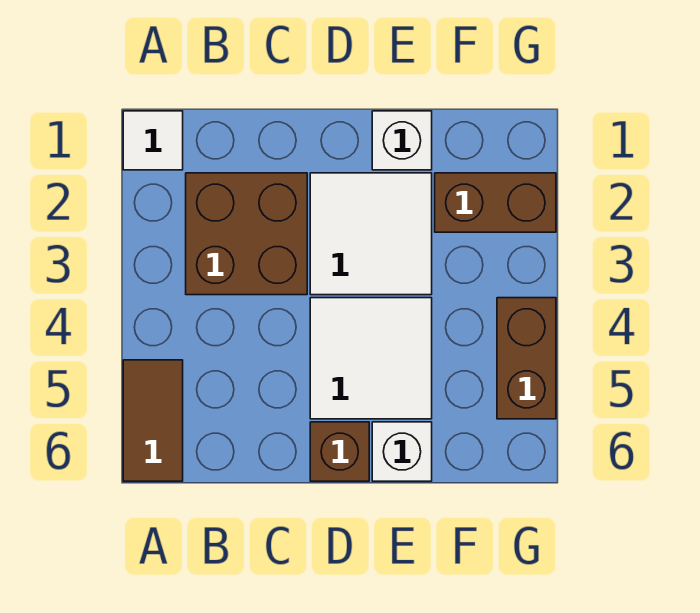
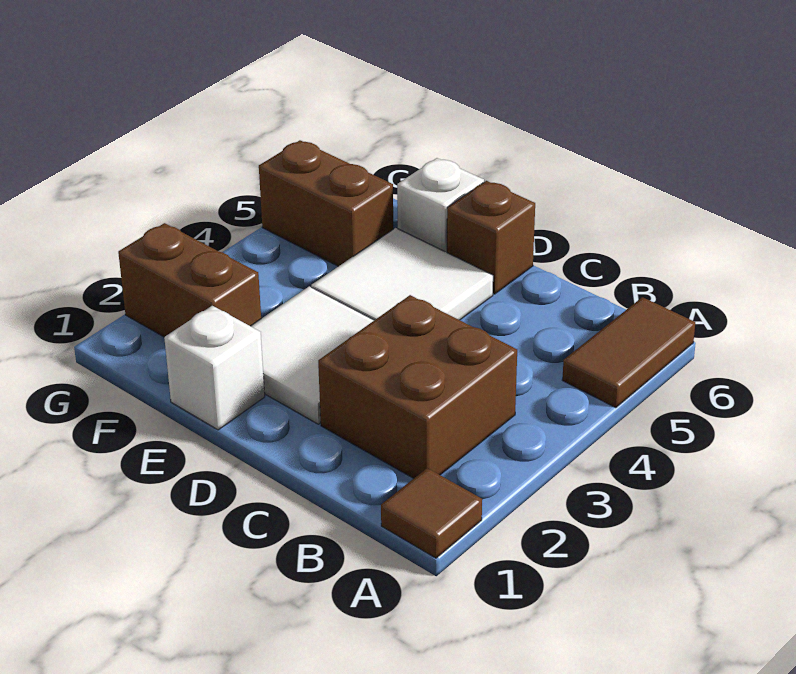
white 1x1 tile [123,111,183,170] -> brown 1x1 tile [381,468,482,558]
brown 1x2 brick [497,298,556,419] -> brown 1x2 brick turned to [259,140,393,266]

